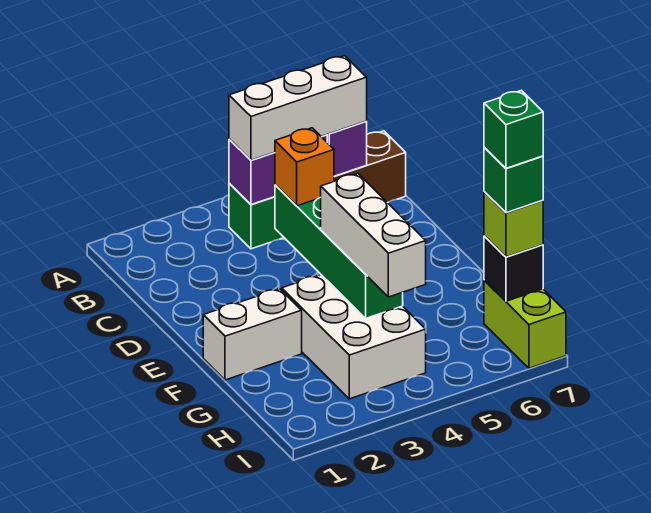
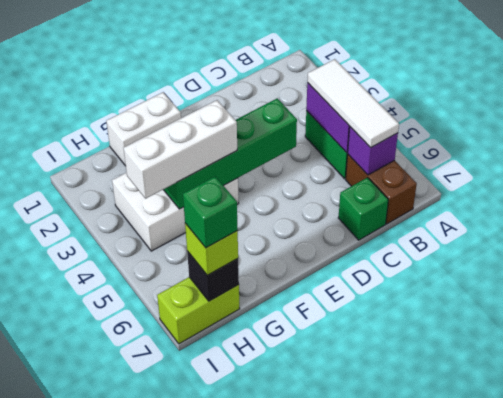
white 1x3 brick [229,56,367,160] -> white 1x3 tile [307,59,399,148]
orange 1x1 brick [275,128,334,206] -> none
white 1x2 brick [203,289,302,380] -> white 1x2 brick turned to [106,92,181,166]
green 1x1 brick [484,90,543,168] -> green 1x1 brick moved to [338,178,388,240]

